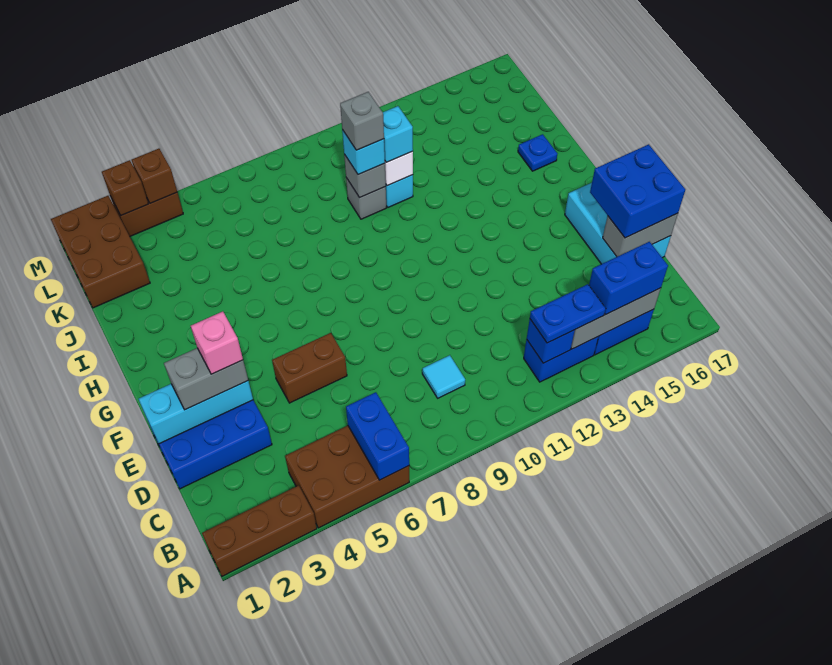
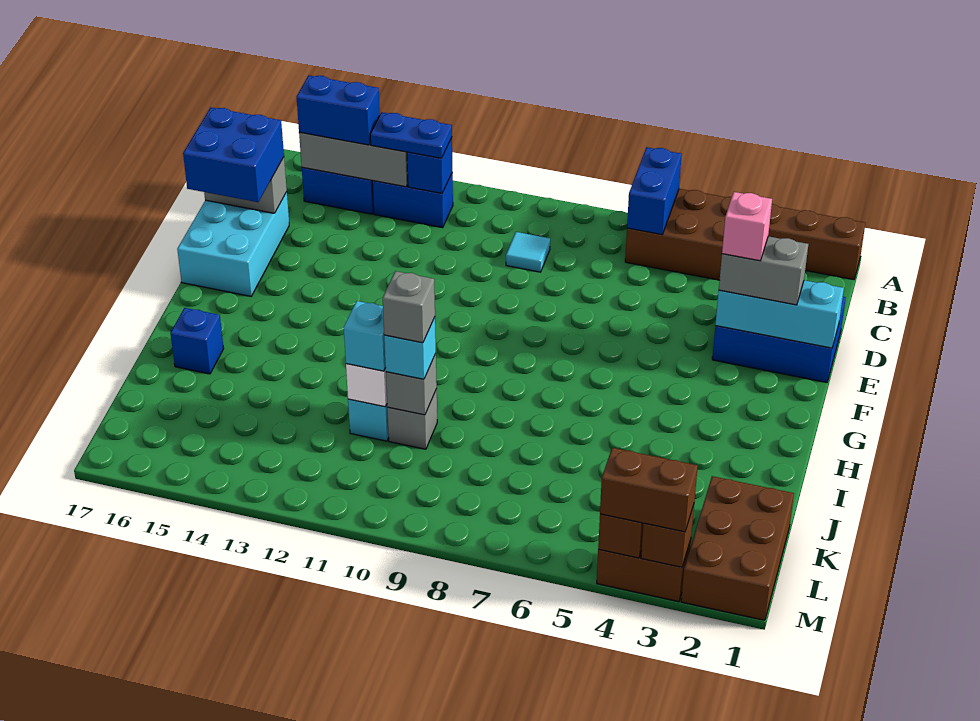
brown 1x2 brick [272,333,347,403] -> brown 1x2 brick moved to [600,448,698,532]
blue 1x1 plate [518,134,557,171] -> blue 1x1 brick [171,308,224,374]

